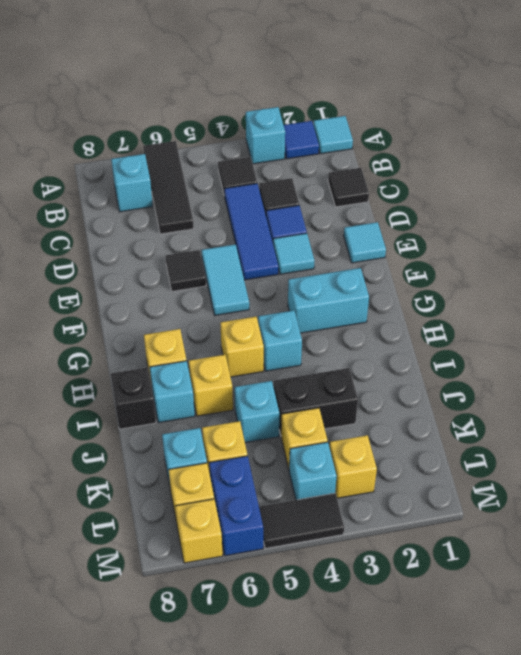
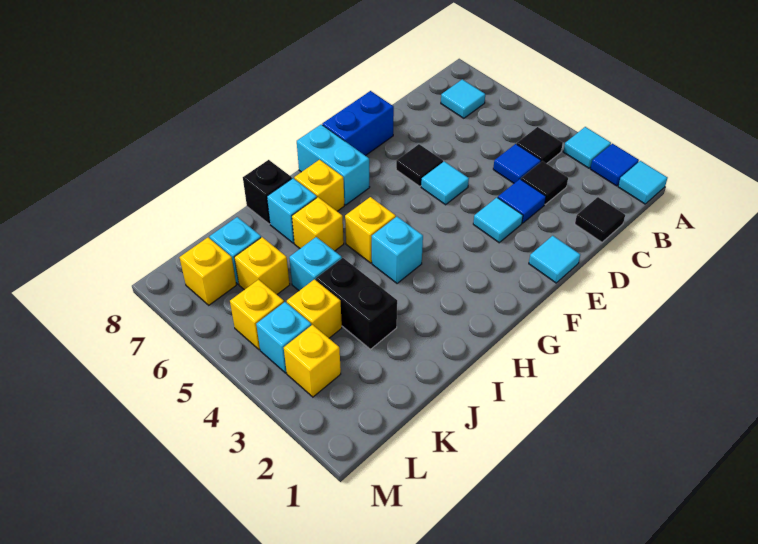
cyan 1x1 brick [246,107,285,164] -> cyan 1x1 tile [563,127,611,168]
black 1x3 tile [143,141,194,234] -> none
cyan 1x1 brick [111,154,153,212] -> cyan 1x1 tile [441,79,485,118]
blue 1x3 tile [224,183,278,280] -> blue 1x1 tile [493,144,541,183]
cyan 1x2 tile [202,244,249,315] -> cyan 1x1 tile [421,161,469,205]
cyan 1x2 brick [288,268,369,333] -> cyan 1x2 brick moved to [297,124,370,205]
blue 1x2 brick [209,456,263,556] -> blue 1x2 brick moved to [322,91,394,156]
black 1x2 tile [259,493,344,549] -> none
yellow 1x1 brick [175,499,223,563] -> yellow 1x1 brick moved to [230,280,284,350]

